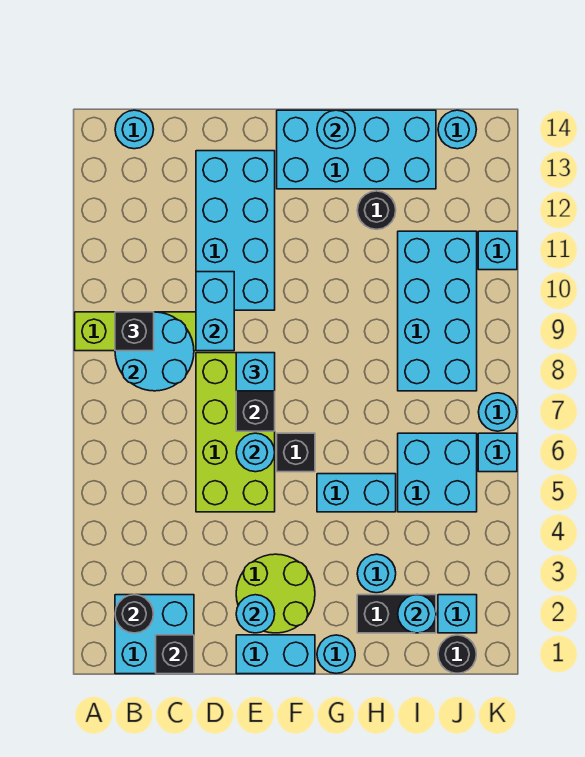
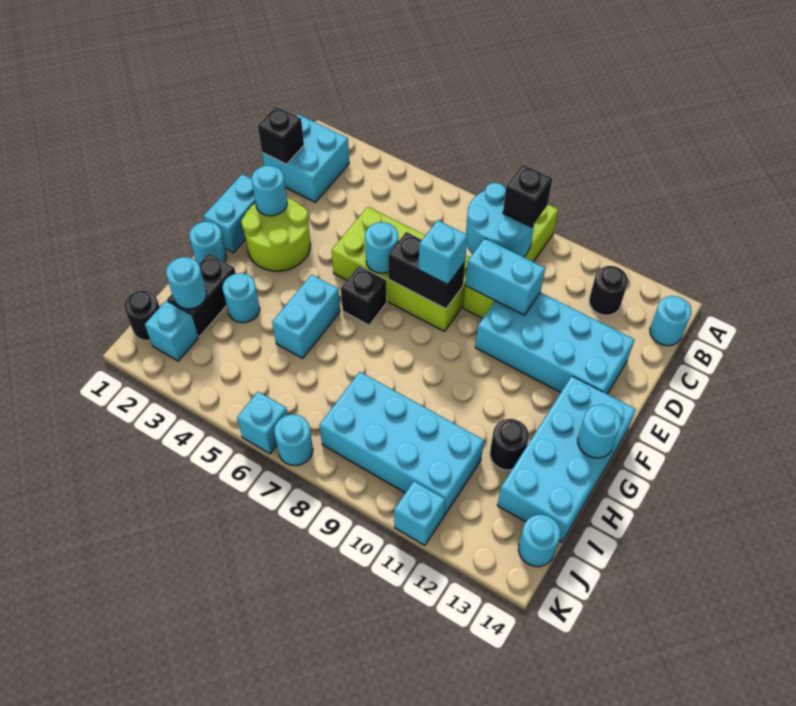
black 1x1 round brick [115,595,153,633] -> black 1x1 round brick moved to [589,266,628,315]
cyan 2x2 brick [398,433,477,512] -> none

